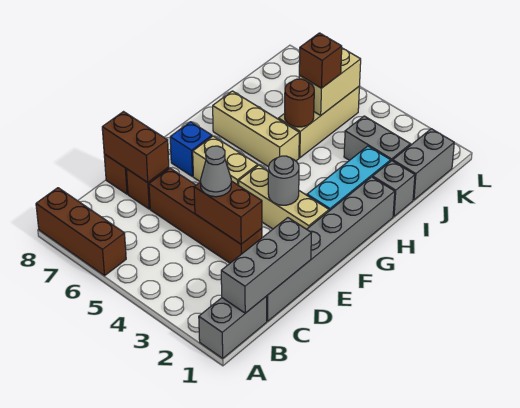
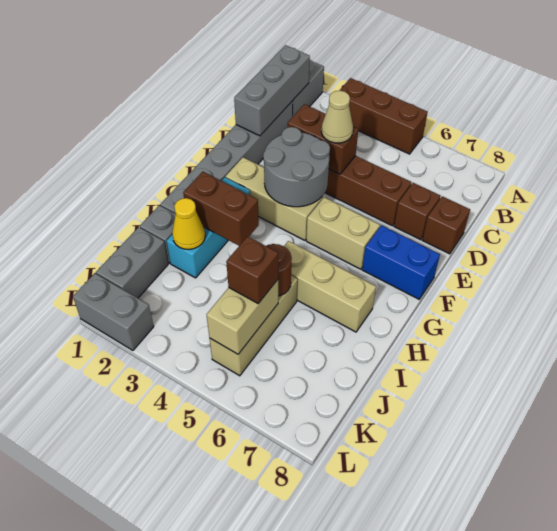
brown 1x3 brick [36,188,126,276] -> brown 1x3 brick moved to [339,78,428,154]
grey 1x1 cone [201,146,231,197] -> tan 1x1 cone [321,91,353,143]
brown 1x2 brick [102,112,169,182] -> brown 1x2 brick moved to [183,172,259,246]
grey 1x1 round brick [268,156,299,205] -> grey 2x2 round brick [263,127,330,207]
blue 1x1 brick [170,122,212,176] -> blue 1x2 brick [362,225,440,299]
none -> yellow 1x1 cone [172,198,205,249]
grey 1x2 brick [344,116,411,161] -> grey 1x2 brick moved to [73,273,154,350]

